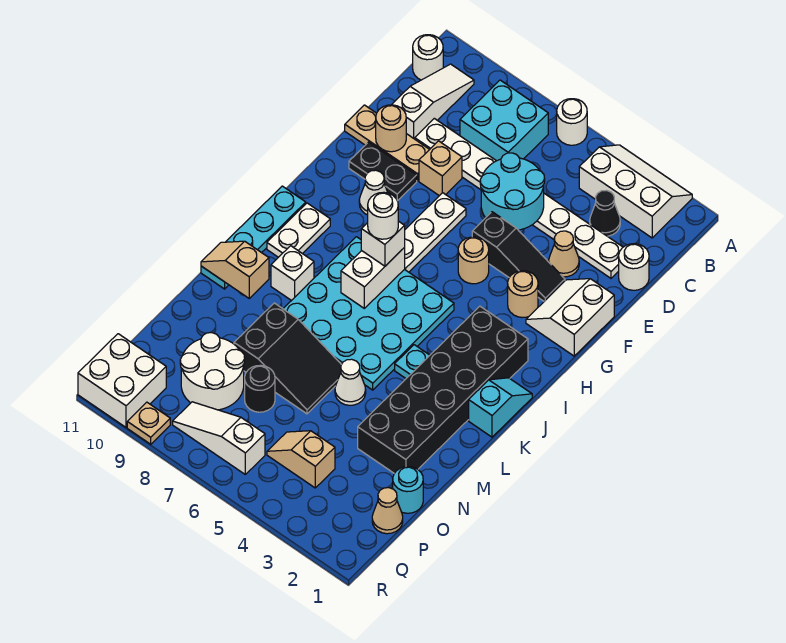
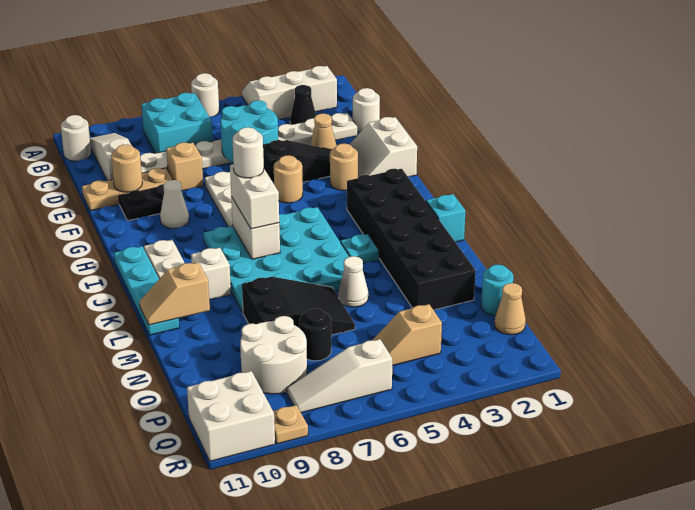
white 1x1 brick [361,221,405,266] -> white 1x2 brick [230,164,279,229]

